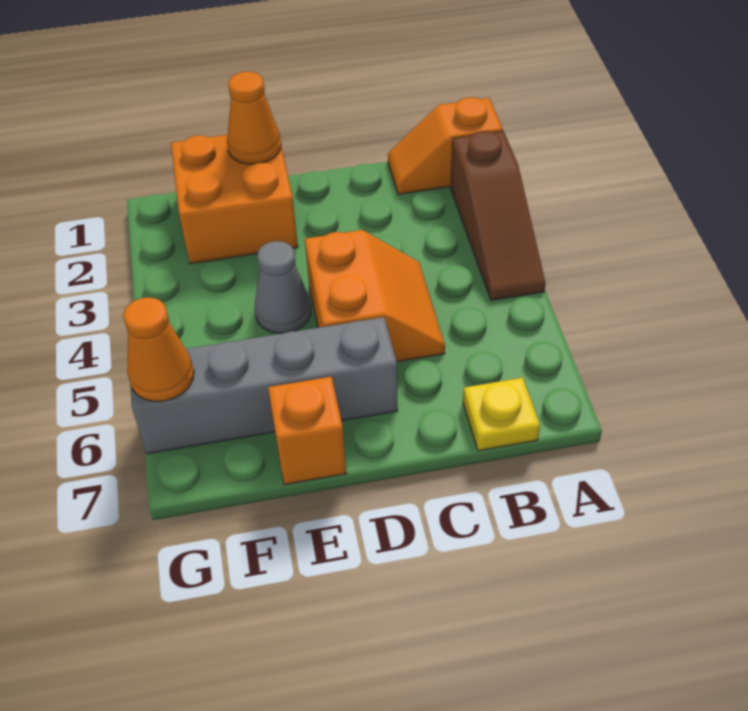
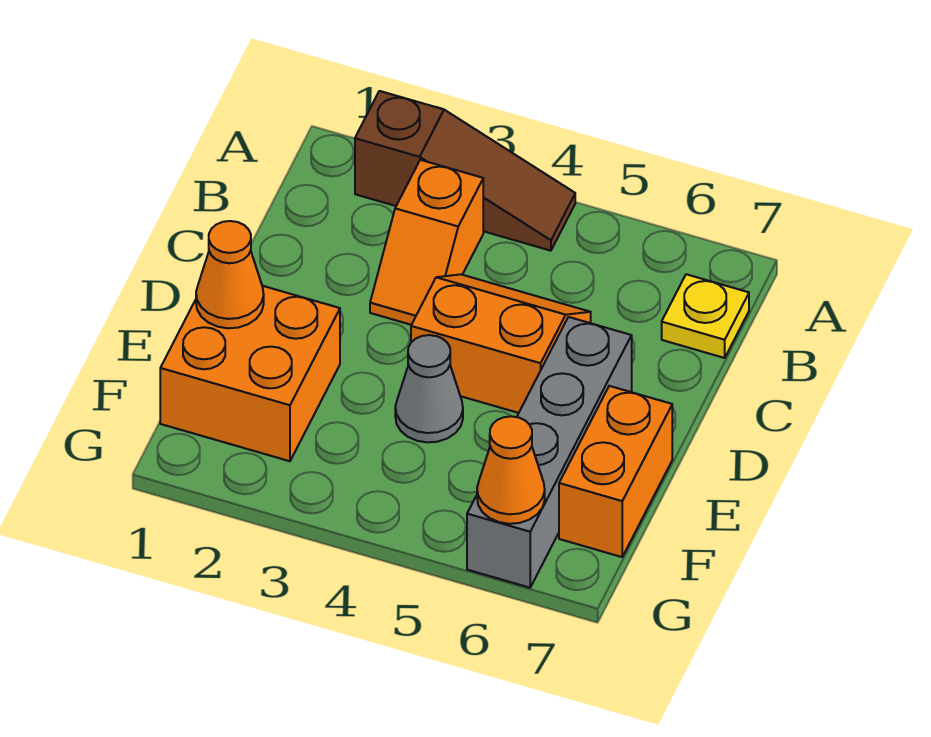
orange 1x2 slope [388,97,503,194] -> orange 1x2 slope moved to [370,160,483,325]
orange 1x1 brick [268,377,346,485] -> orange 1x2 brick [559,386,672,557]

